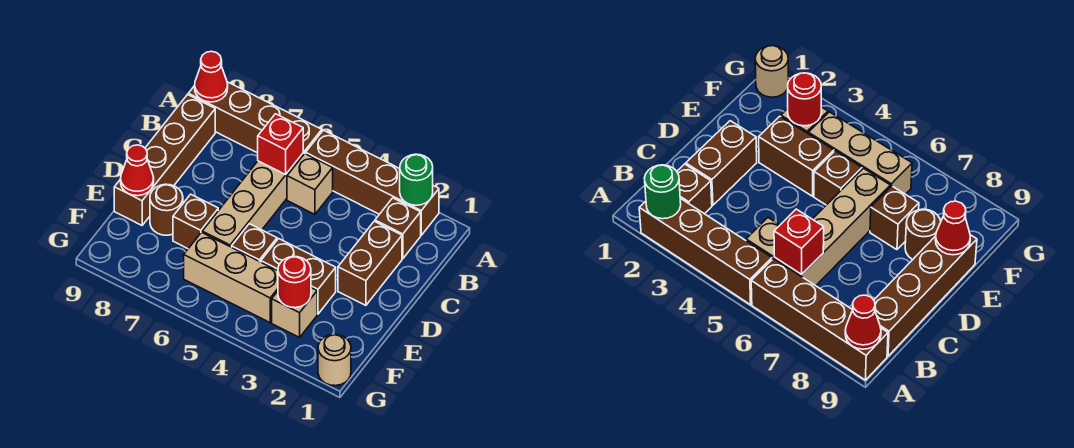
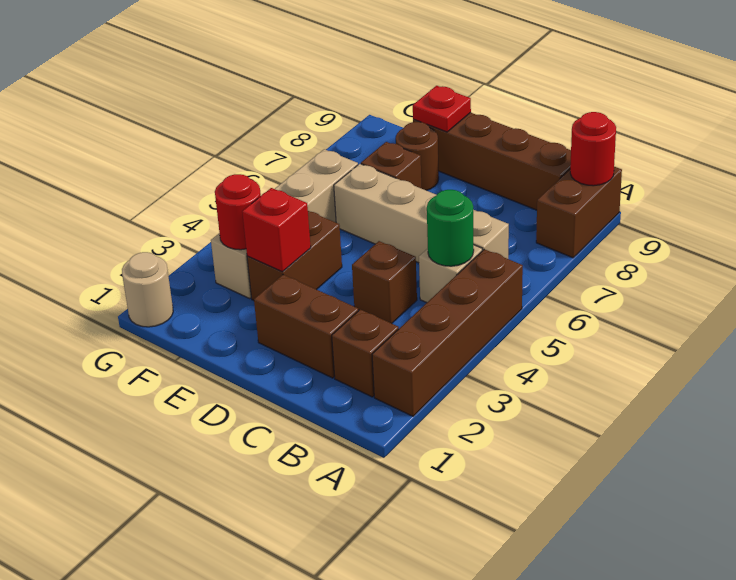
green 1x1 round brick [400,154,433,205] -> green 1x1 round brick moved to [427,190,474,266]
brown 1x4 brick [188,82,322,155] -> brown 1x2 brick [536,167,622,258]
red 1x1 cone [195,51,228,102] -> red 1x1 round brick [570,112,616,186]
red 1x1 brick [258,114,303,175] -> red 1x1 brick moved to [242,188,311,272]
brown 1x1 brick [232,224,277,262] -> brown 1x1 brick moved to [352,241,417,323]
red 1x1 cone [121,145,154,196] -> red 1x1 plate [413,86,471,132]

